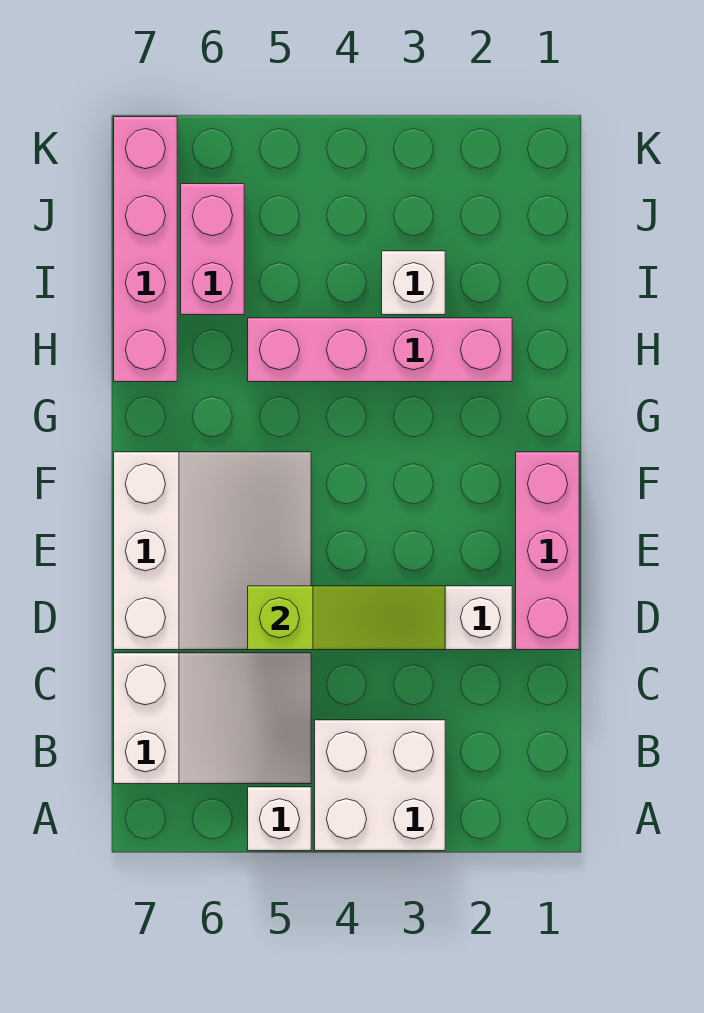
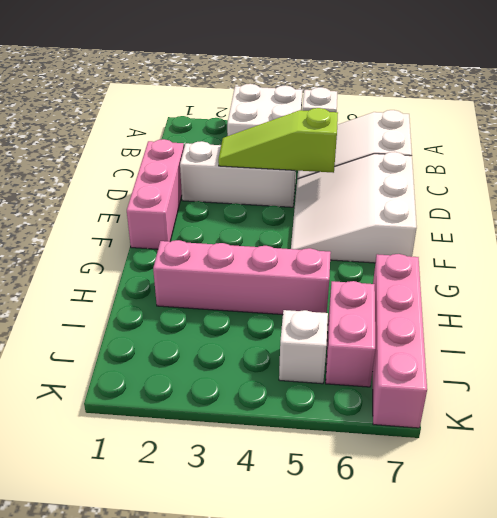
white 1x1 brick [382,251,445,315] -> white 1x1 brick moved to [279,310,328,384]

